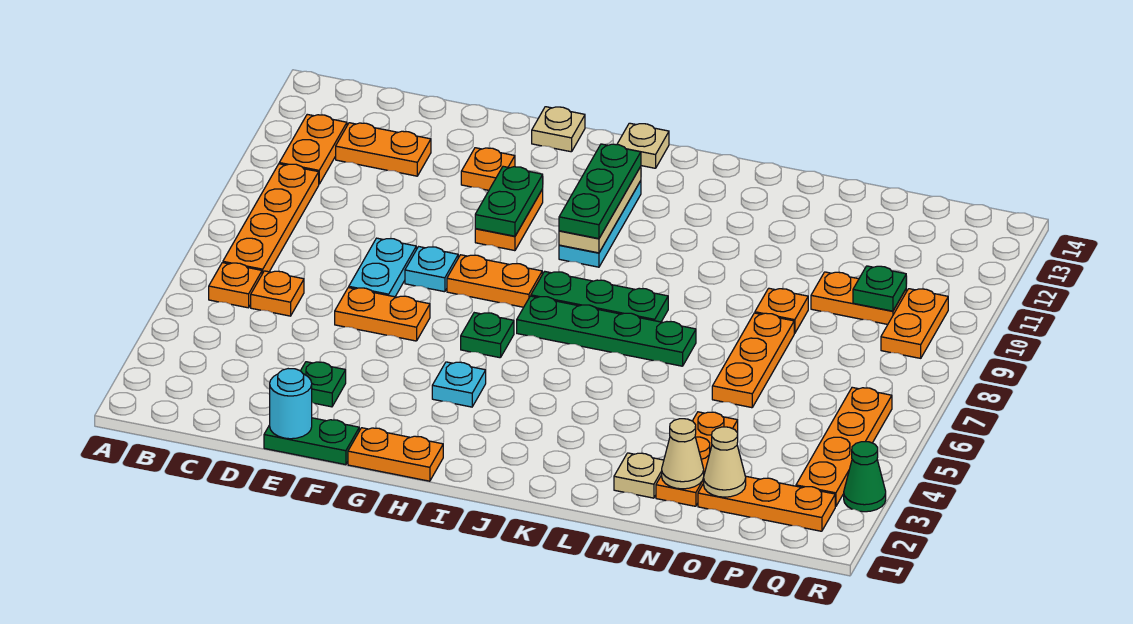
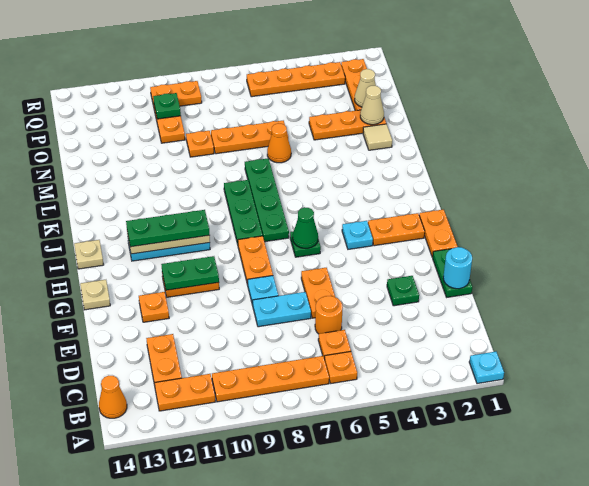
none -> cyan 1x1 plate [469,352,504,384]
none -> orange 1x1 cone [99,376,127,418]
none -> orange 1x1 round brick [315,296,343,334]
none -> orange 1x2 plate [368,213,425,246]
tan 1x1 plate [614,453,664,498] -> tan 1x1 tile [363,124,392,150]
none -> orange 1x1 cone [267,123,291,163]
green 1x1 cone [844,442,886,512] -> green 1x1 cone moved to [293,207,318,248]

